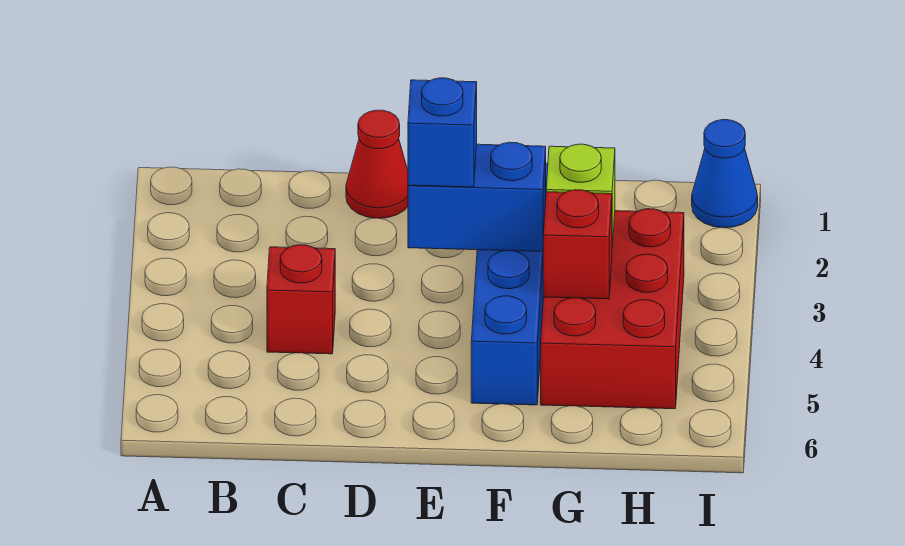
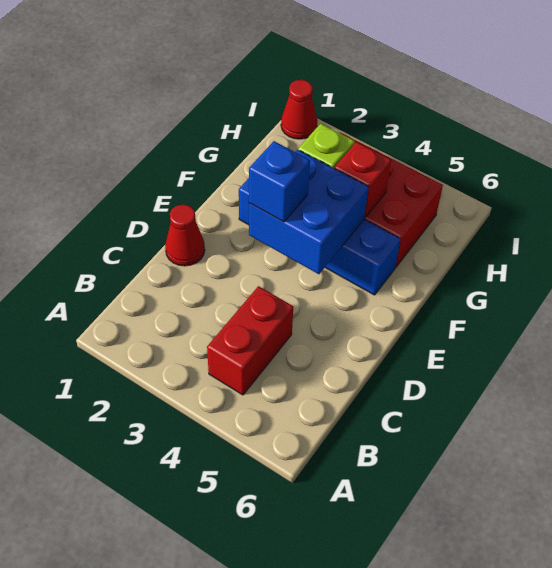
red 1x1 brick [267,245,335,354] -> red 1x2 brick [207,286,293,395]
blue 1x2 brick [408,142,546,252] -> blue 2x2 brick [249,150,369,274]
blue 1x1 cone [692,120,758,228] -> red 1x1 cone [281,80,317,139]

